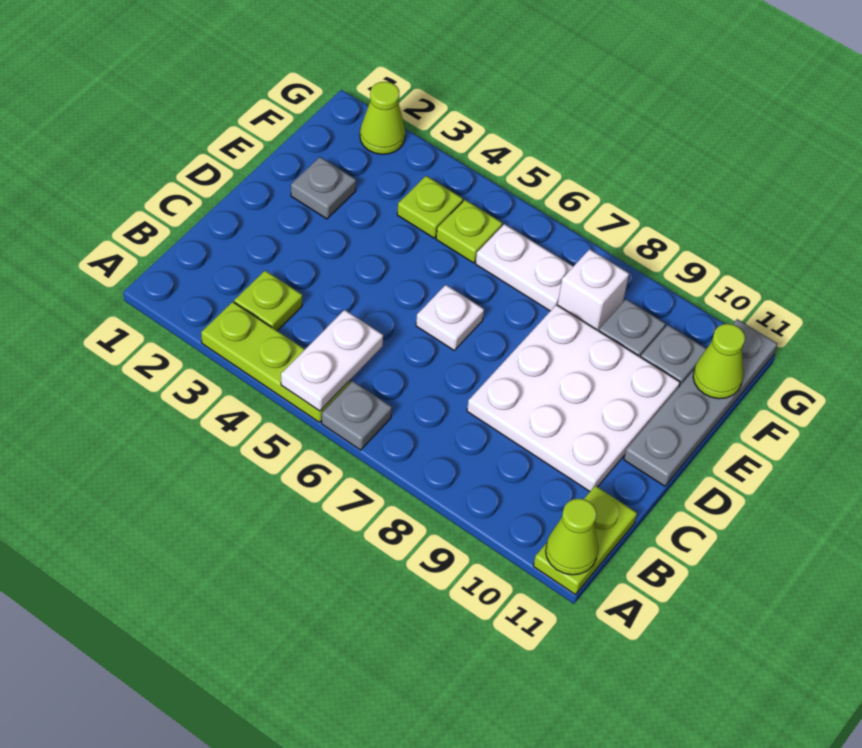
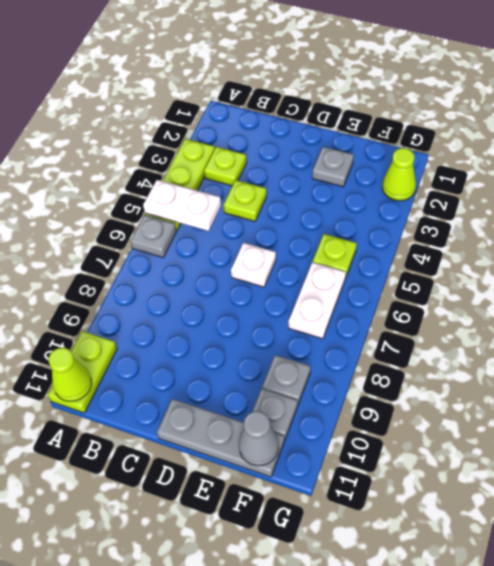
lime 1x2 plate [533,486,637,594] -> lime 1x2 plate turned to [48,331,117,413]
white 3x3 plate [467,305,680,491] -> none
grey 1x4 plate [624,319,777,486] -> grey 1x3 plate [157,399,284,477]
lime 1x1 plate [397,176,463,238] -> lime 1x1 plate moved to [223,180,267,221]
white 1x1 brick [558,249,629,331] -> none
lime 1x1 cone [693,324,745,399] -> grey 1x1 cone [239,411,279,466]

